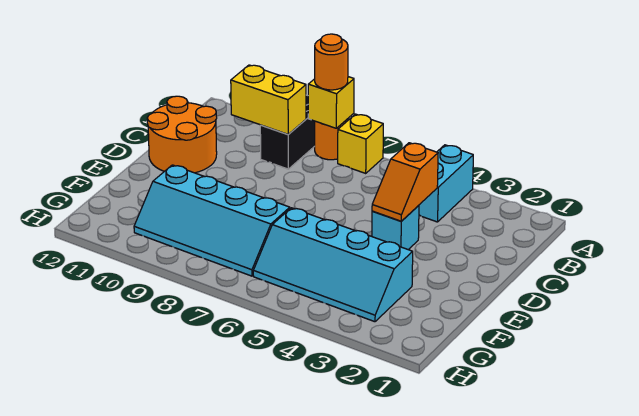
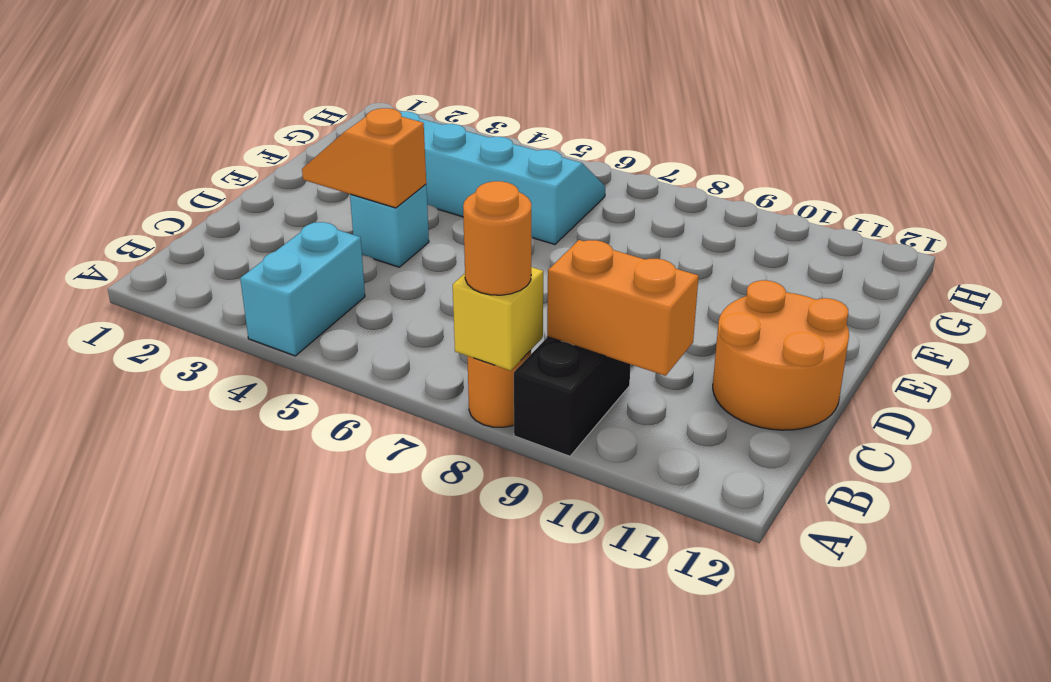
yellow 1x1 brick [338,114,383,173] -> none
yellow 1x2 brick [231,65,306,134] -> orange 1x2 brick [547,240,699,376]
orange 1x2 slope [372,143,438,221] -> orange 1x2 slope turned to [302,108,426,208]
cyan 2x4 slope [134,165,290,276] -> none

